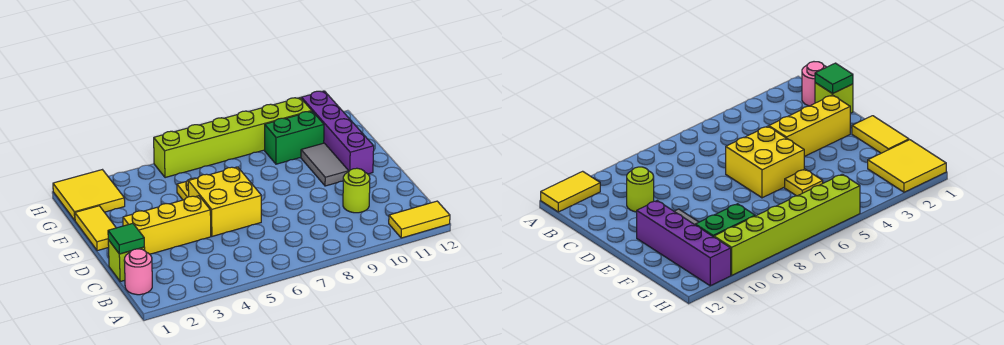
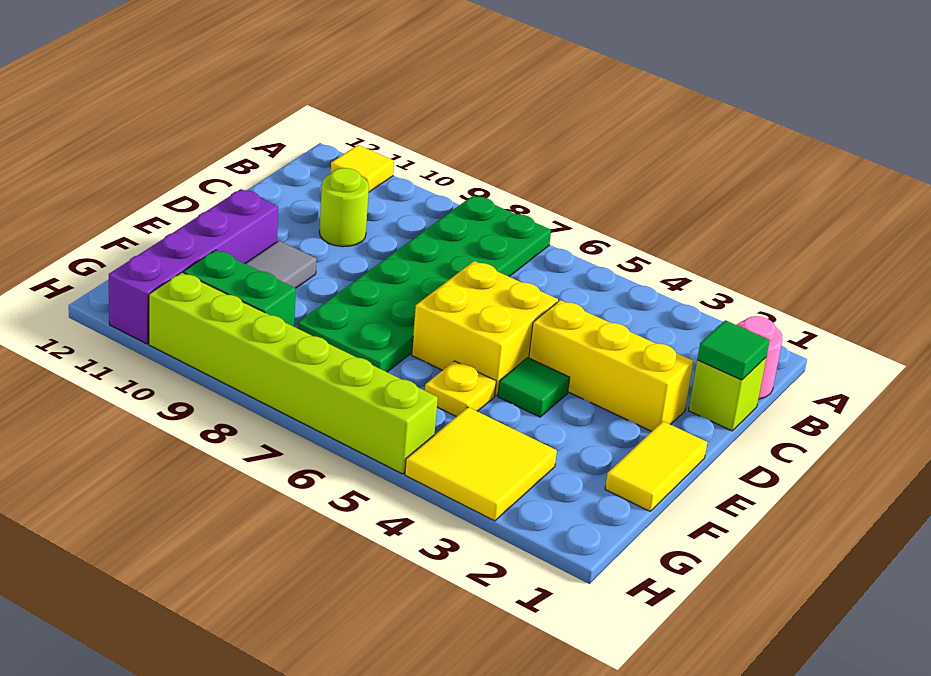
none -> green 2x6 plate [298,196,551,372]
yellow 1x2 tile [389,201,450,238] -> yellow 1x1 tile [331,145,394,192]
none -> green 1x1 tile [498,358,570,417]
yellow 2x2 tile [53,170,125,220] -> yellow 2x2 tile moved to [405,407,557,521]

